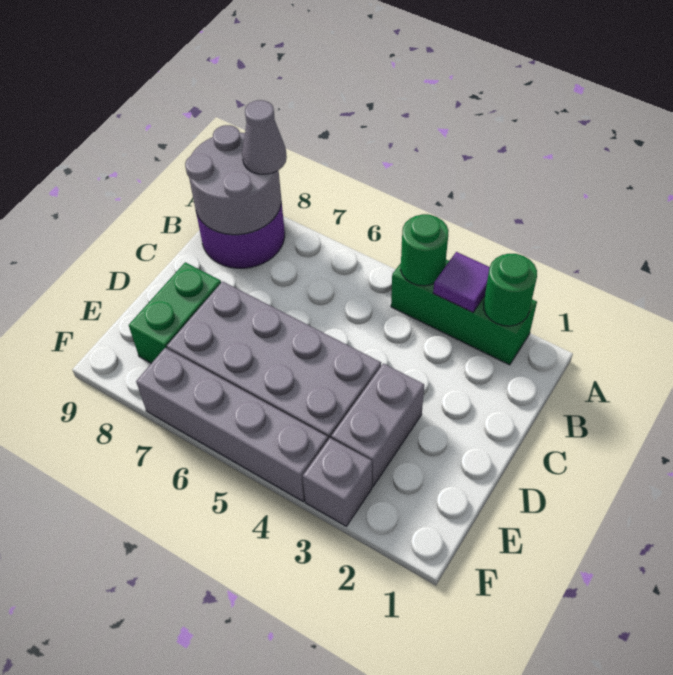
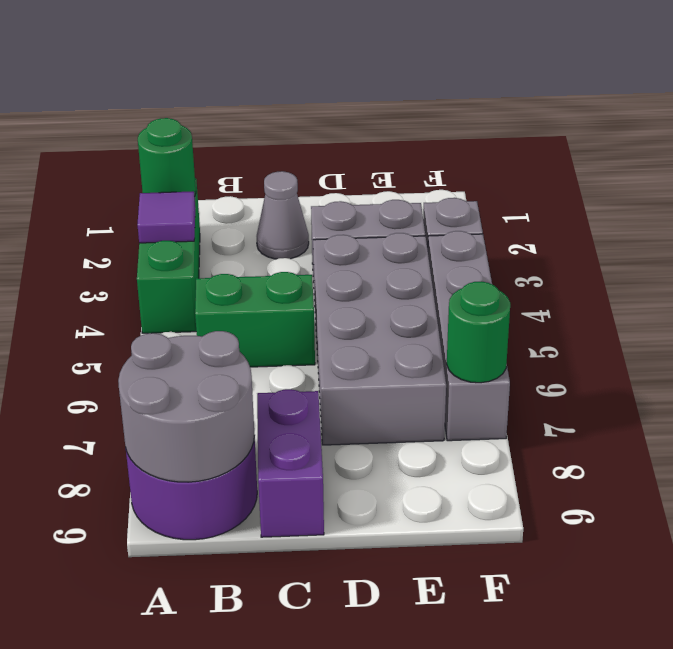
green 1x1 round brick [401,214,449,286] -> green 1x1 round brick moved to [447,281,510,383]
grey 1x1 cone [242,100,287,174] -> grey 1x1 cone moved to [257,171,309,259]
none -> purple 1x2 brick [257,389,324,537]
green 1x2 brick [129,262,221,363] -> green 1x2 brick moved to [195,272,315,367]

